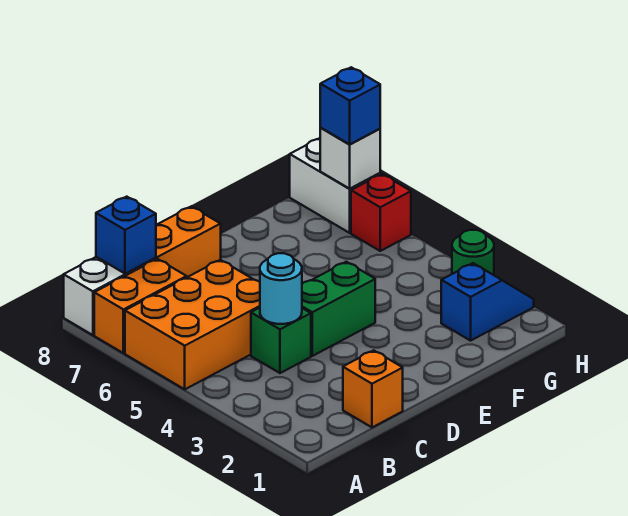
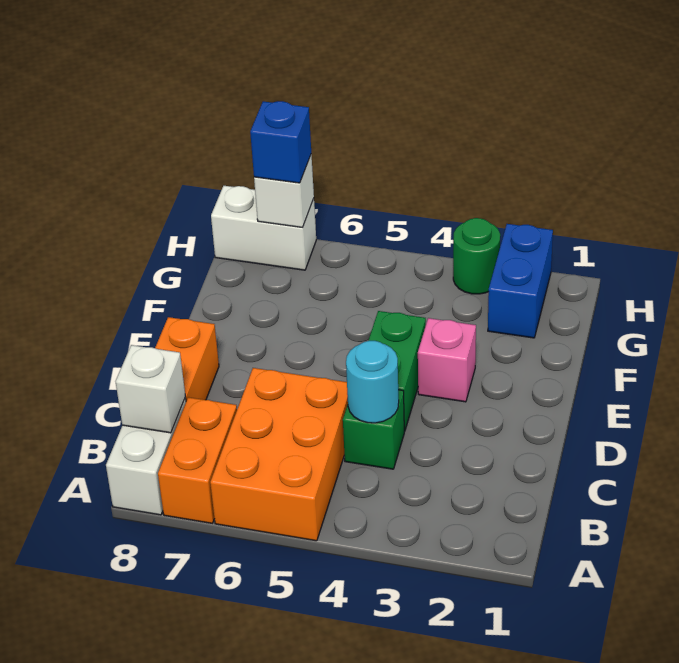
blue 1x1 brick [96,197,156,274] -> white 1x1 brick [116,345,185,433]
orange 1x1 brick [343,350,403,427] -> none
none -> pink 1x1 brick [418,318,476,402]
blue 1x2 slope [441,263,534,341] -> blue 1x2 brick [488,224,553,338]
red 1x1 brick [351,174,411,251] -> none

